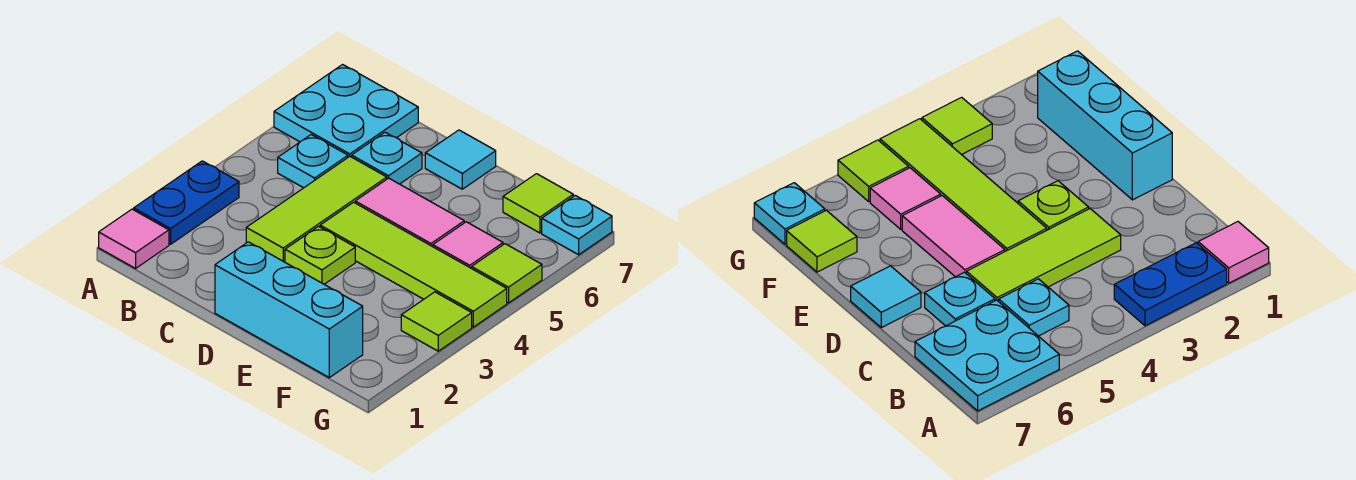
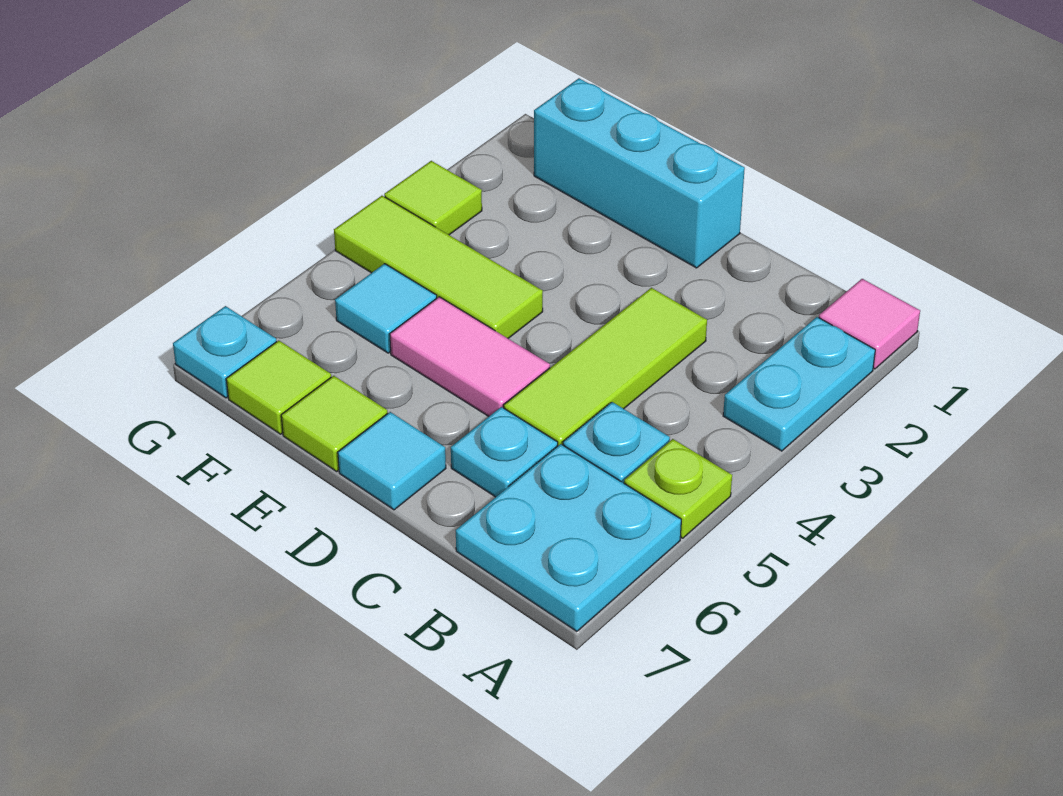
blue 1x2 plate [134,161,239,244] -> cyan 1x2 plate [723,317,875,451]
lime 1x1 plate [285,226,355,284] -> lime 1x1 plate moved to [624,439,732,538]
lime 1x4 tile [320,202,507,327] -> lime 1x3 tile [334,196,543,338]
pink 1x1 tile [433,222,503,268] -> cyan 1x1 tile [335,264,437,353]
lime 1x1 tile [472,244,542,303] -> lime 1x1 tile moved to [281,376,388,471]

